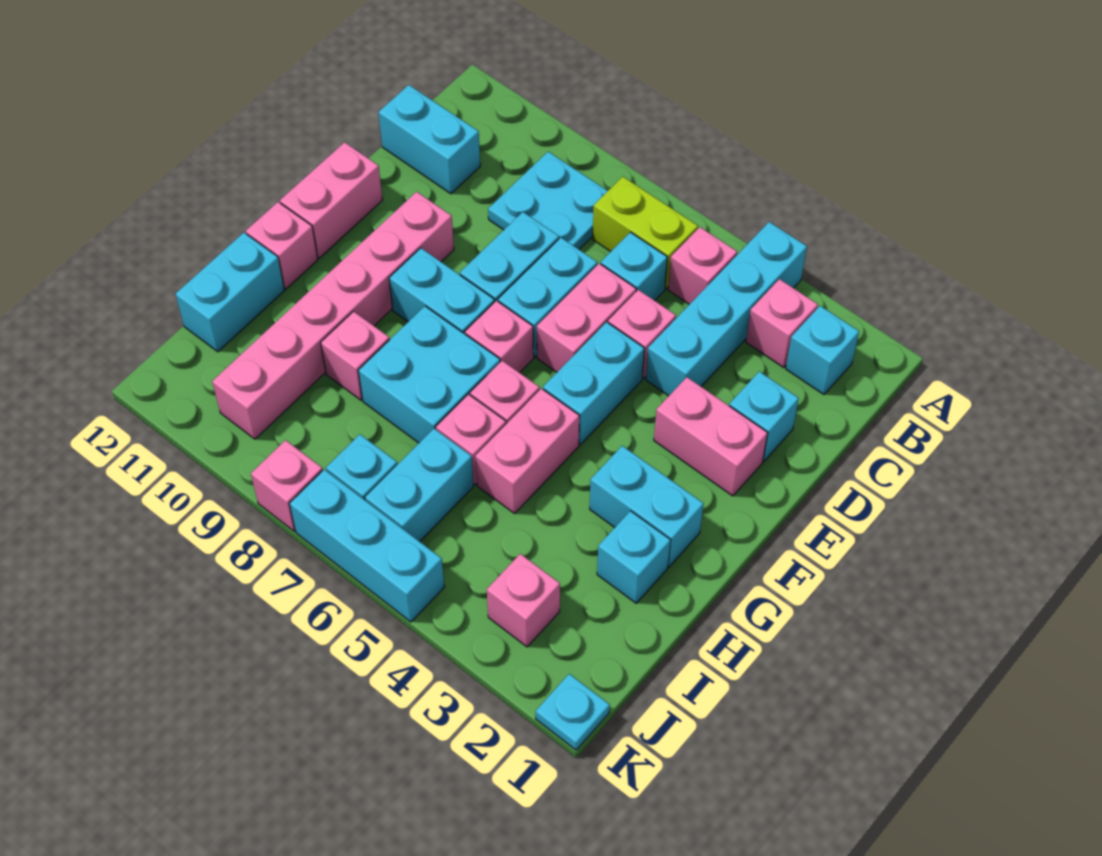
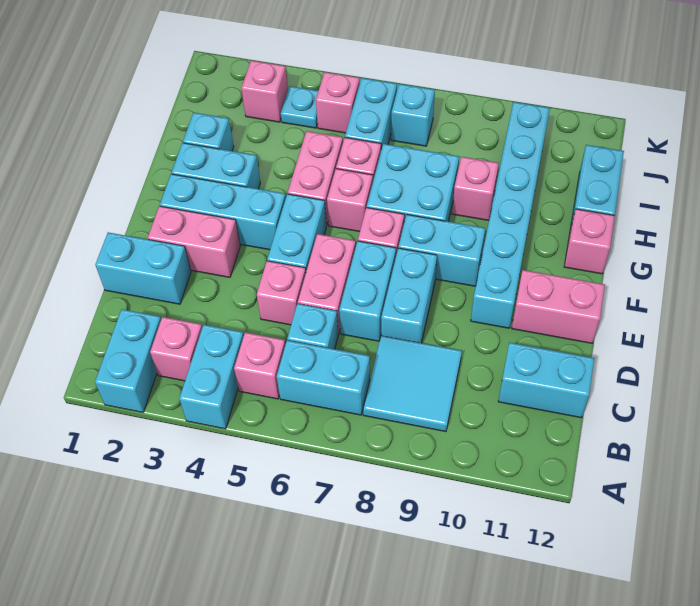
cyan 1x4 brick [646,222,807,396] -> cyan 1x2 brick [179,325,244,429]
cyan 1x1 brick [786,306,859,394] -> cyan 1x2 brick [95,309,161,412]
lime 1x2 brick [593,177,698,288] -> cyan 1x2 brick [277,340,370,415]
cyan 2x2 plate [488,152,607,249] -> cyan 2x2 tile [363,336,462,432]
cyan 1x1 brick [729,371,799,462] -> cyan 1x2 brick [95,232,191,304]
pink 1x6 brick [212,192,454,439] -> cyan 1x6 brick [471,102,550,328]
pink 1x2 brick [280,142,382,258] -> pink 1x2 brick turned to [512,270,605,343]
cyan 1x1 plate [536,674,610,750] -> cyan 1x1 plate moved to [281,86,318,128]
cyan 1x3 brick [289,469,444,622] -> cyan 1x3 brick moved to [160,174,286,250]
pink 1x1 brick [251,440,323,531] -> pink 1x1 brick moved to [316,72,360,133]

